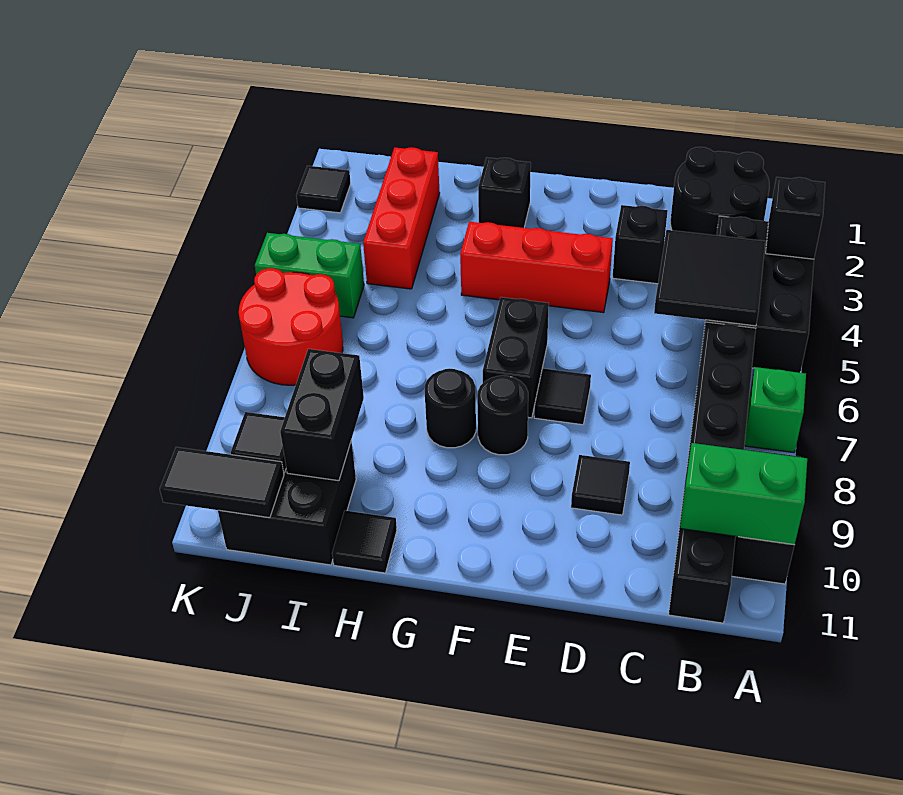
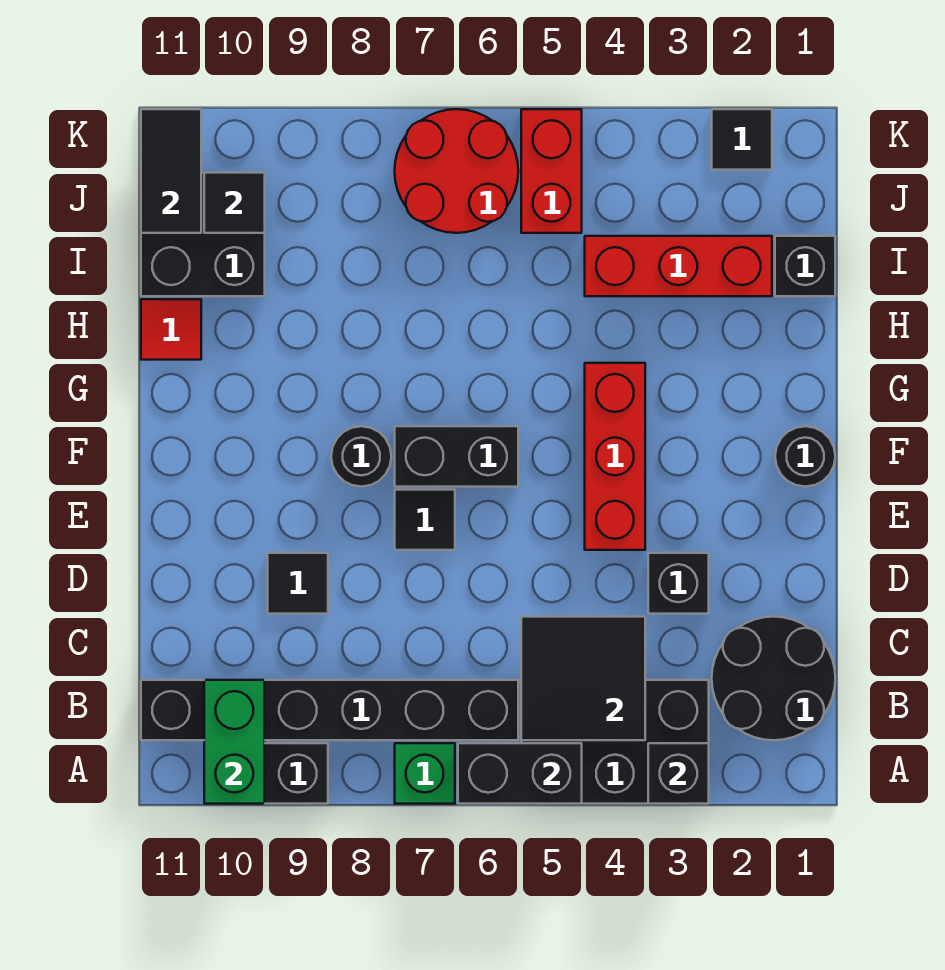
black 1x1 brick [478,158,531,228] -> black 1x1 brick moved to [775,236,835,296]
black 1x1 round brick [425,369,476,448] -> black 1x1 round brick moved to [775,426,835,487]
black 1x1 tile [332,511,397,573] -> red 1x1 tile [141,299,201,360]
black 1x2 brick [280,349,364,481] -> black 1x2 brick moved to [458,743,582,804]
green 1x2 brick [255,233,364,318] -> red 1x2 brick [521,109,582,233]

